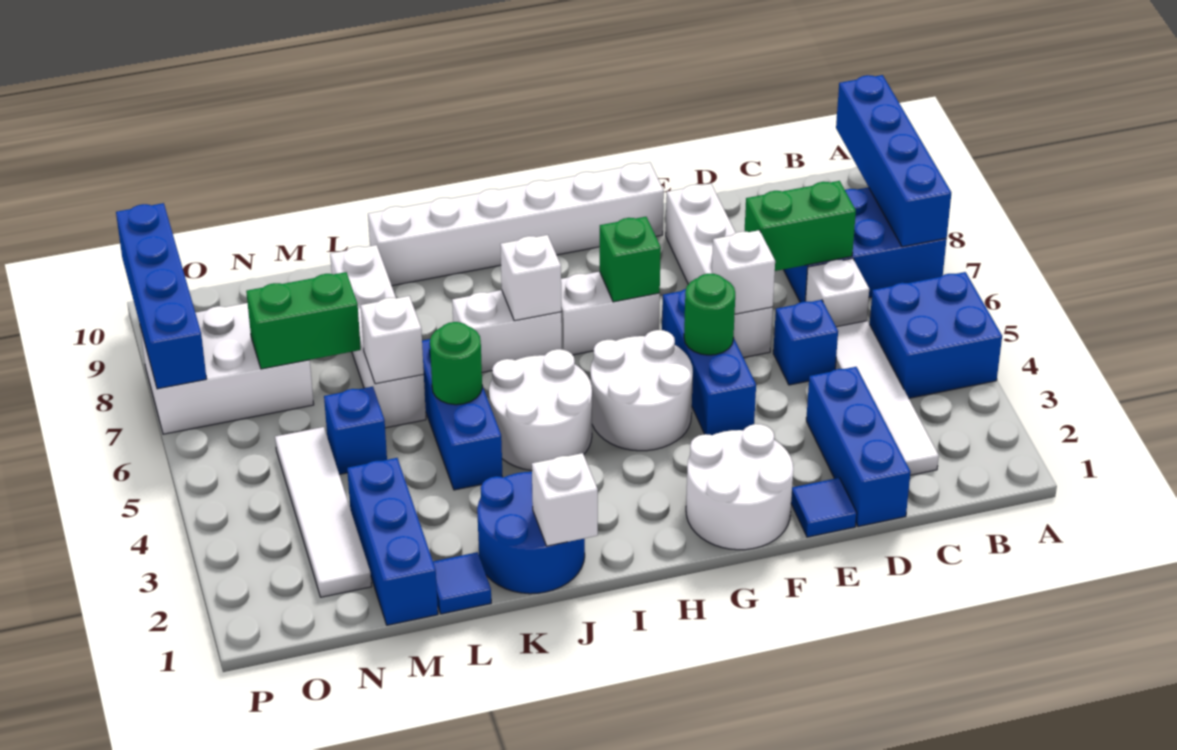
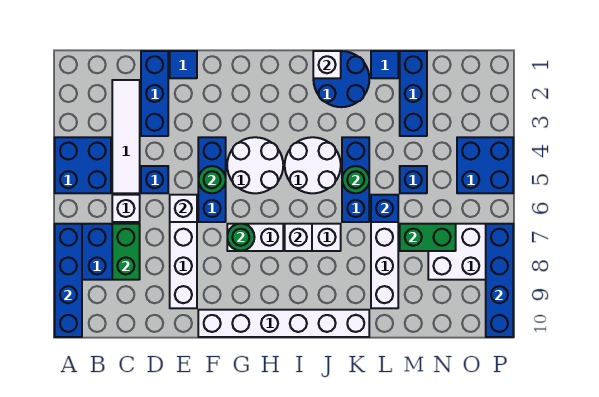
green 1x2 brick [745,181,856,271] -> green 1x2 brick turned to [112,224,140,280]
white 2x2 round brick [686,424,793,550] -> none
green 1x1 brick [600,217,661,302] -> green 1x1 round brick [227,224,254,251]
white 1x1 brick [361,296,424,384] -> blue 1x1 brick [371,195,398,222]
white 1x4 tile [275,427,372,597] -> none
none -> blue 2x2 brick [457,137,513,193]

